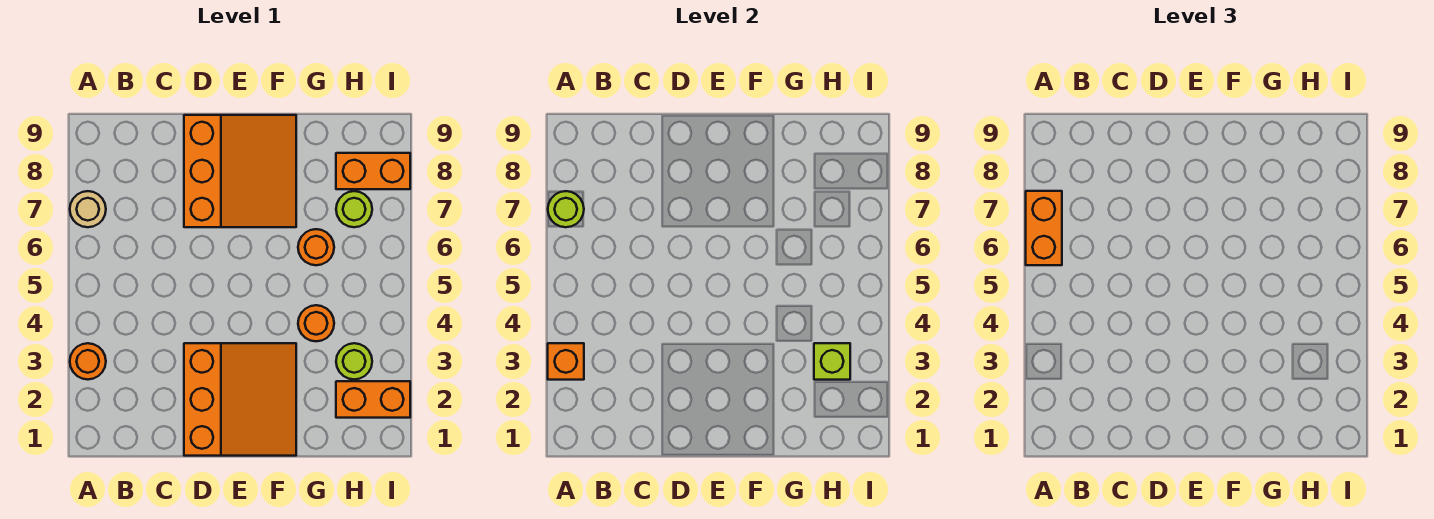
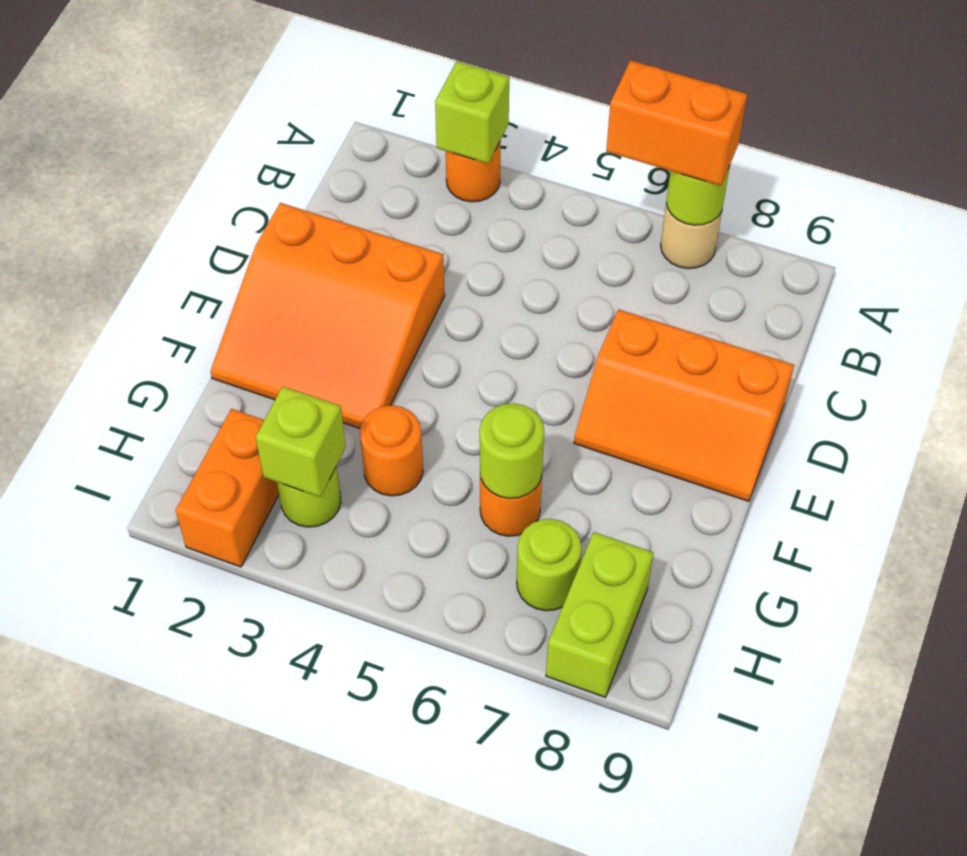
orange 1x1 brick [548,343,584,380] -> lime 1x1 brick [435,61,509,164]
orange 3x3 slope [184,115,296,227] -> orange 2x3 slope [574,309,794,501]
none -> lime 1x1 round brick [480,403,544,498]
orange 1x2 brick [336,153,410,189] -> lime 1x2 brick [546,532,653,697]

